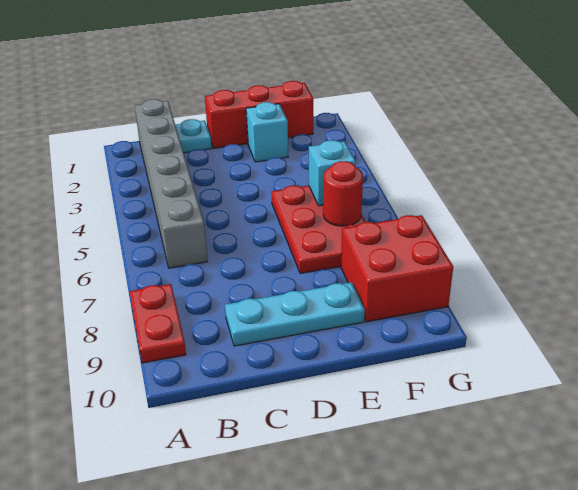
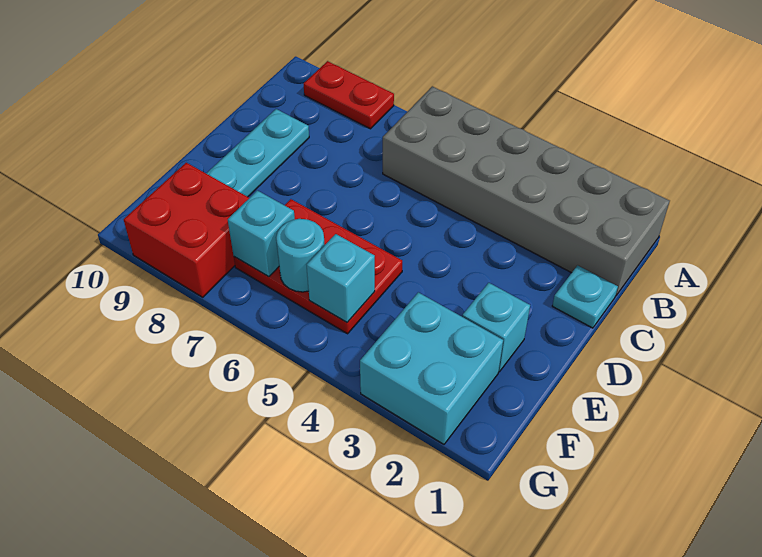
grey 1x6 brick [135,99,208,268] -> grey 2x6 brick [383,86,670,295]
red 1x3 brick [205,81,313,148] -> none
none -> cyan 2x2 brick [360,292,503,444]
red 1x1 round brick [323,161,363,226] -> cyan 1x1 round brick [276,219,325,292]
none -> cyan 1x1 brick [228,191,295,277]

